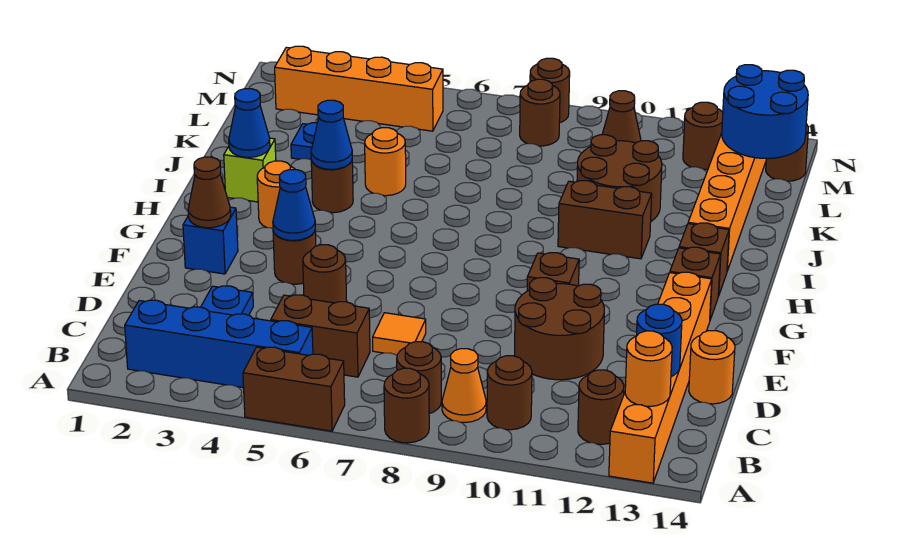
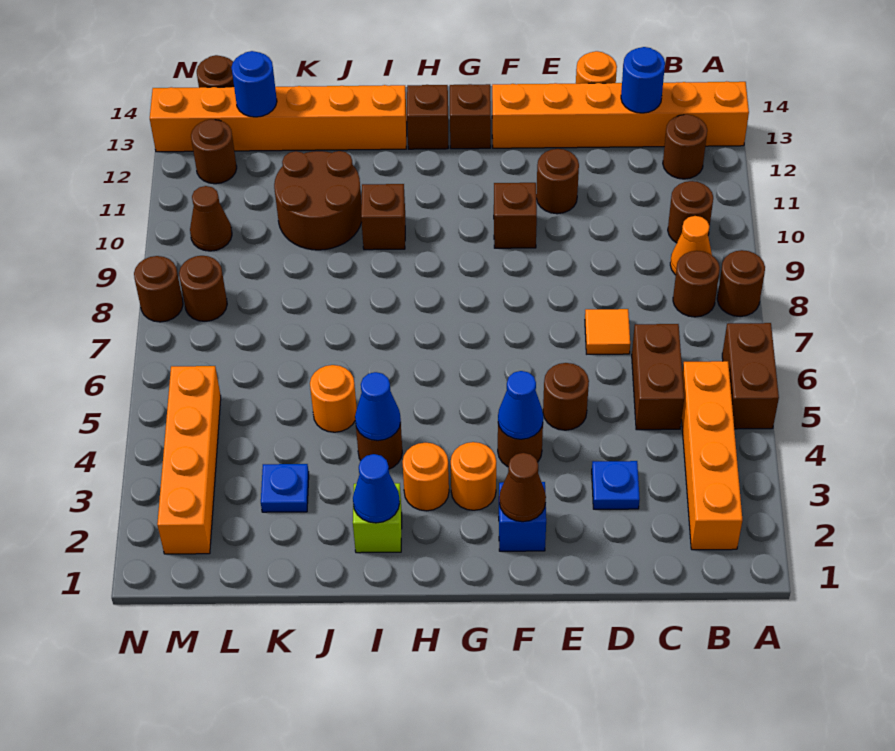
blue 1x4 brick [125,300,313,388] -> orange 1x4 brick [682,361,742,550]
orange 1x1 round brick [625,331,672,407] -> orange 1x1 round brick moved to [451,442,496,510]
brown 2x2 round brick [515,278,604,380] -> brown 1x1 round brick [536,149,579,214]
brown 1x2 brick [558,181,652,259] -> brown 1x1 brick [361,184,405,250]
blue 2x2 round brick [722,65,808,159] -> blue 1x1 round brick [231,51,277,117]

